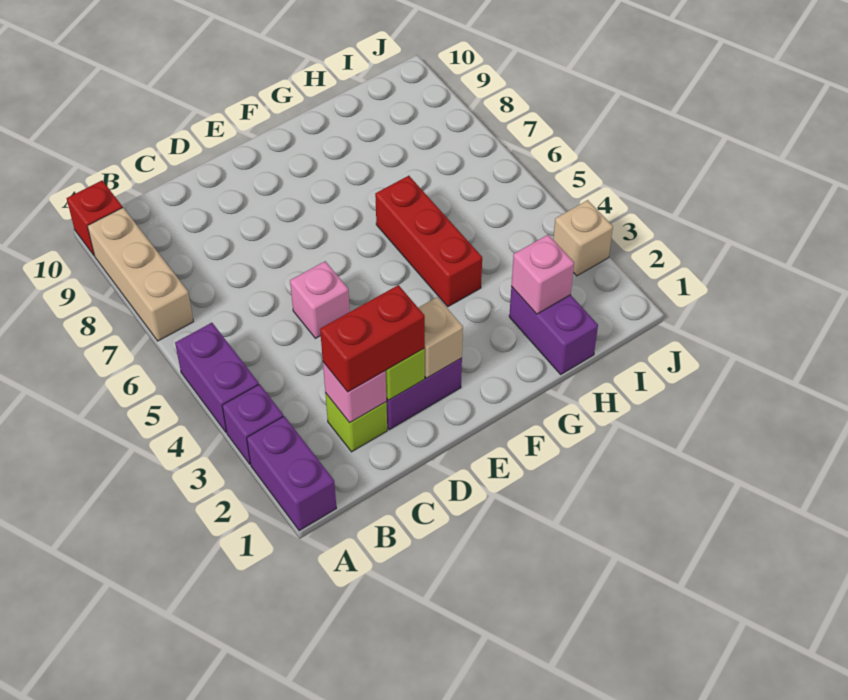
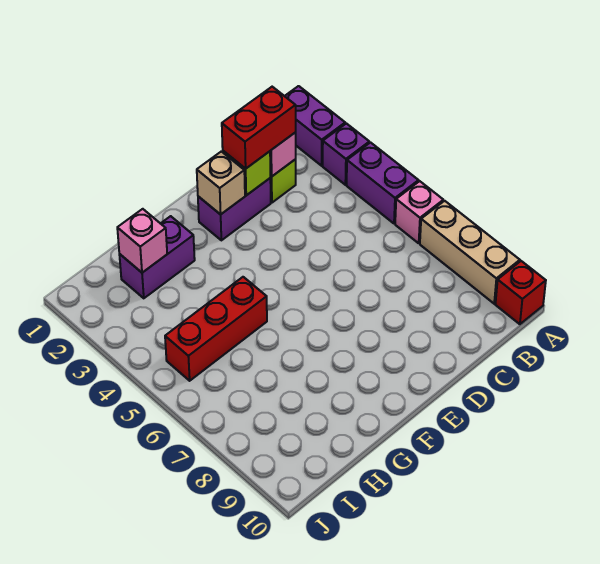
pink 1x1 brick [290,261,350,338] -> pink 1x1 brick moved to [395,181,443,243]
red 1x3 brick [375,176,482,307] -> red 1x3 brick turned to [165,277,267,381]
purple 1x2 brick [509,287,598,374] -> purple 1x2 brick turned to [119,216,195,298]
tan 1x1 brick [553,200,613,276] -> none

